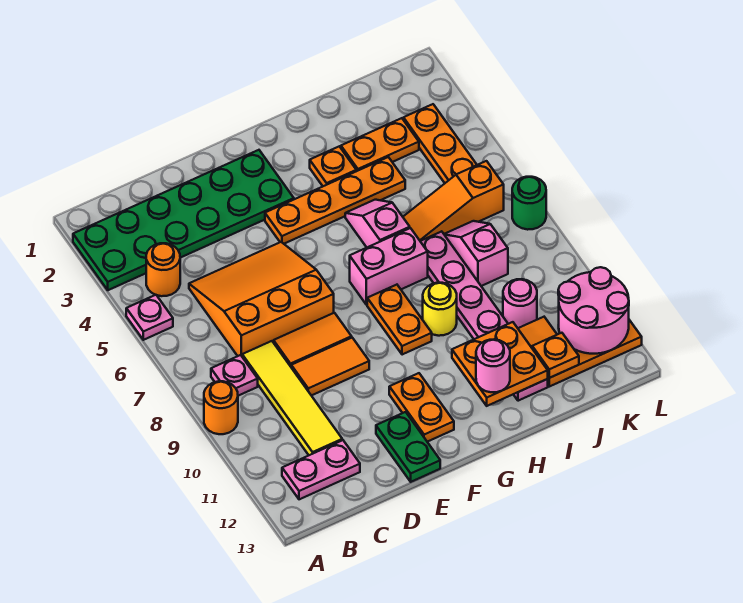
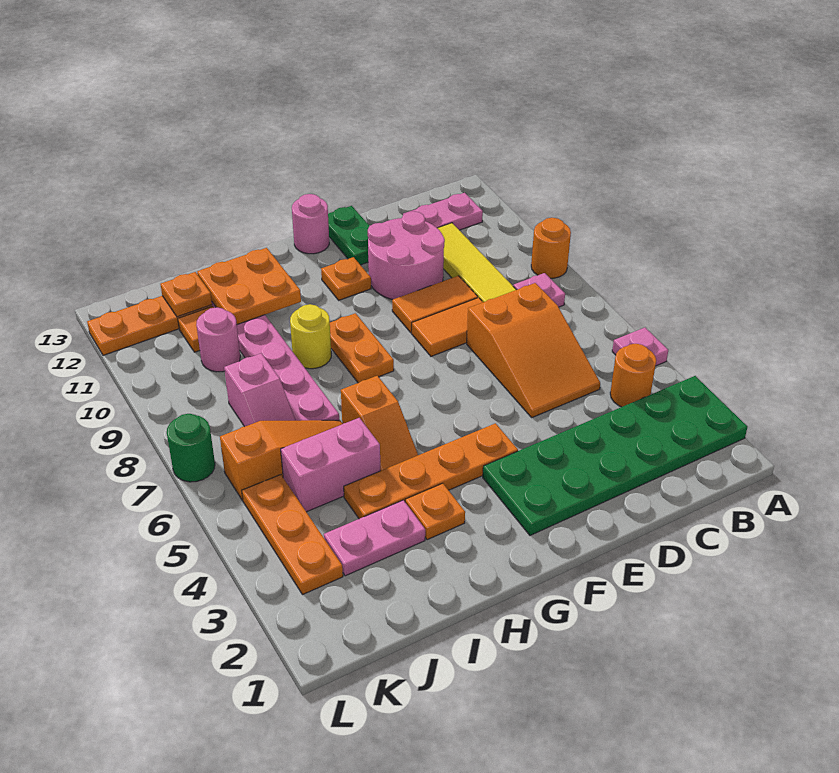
orange 3x3 slope [189,242,334,356] -> orange 2x3 slope [467,283,600,417]
orange 1x2 plate [389,373,454,442] -> orange 1x1 plate [321,257,371,300]
pink 1x2 brick [350,228,428,305] -> pink 1x2 brick moved to [281,418,380,512]
pink 1x2 slope [345,200,410,247] -> orange 1x2 slope [341,376,418,471]
pink 1x1 round brick [476,339,510,392] -> pink 1x1 round brick moved to [292,194,329,254]
orange 1x2 plate [341,118,419,171] -> pink 1x2 plate [324,500,425,576]
pink 2x2 round brick [558,267,629,354] -> pink 2x2 round brick moved to [368,211,445,300]

